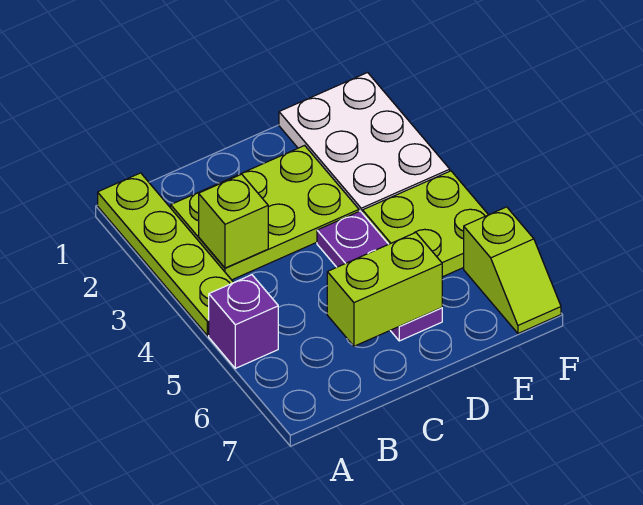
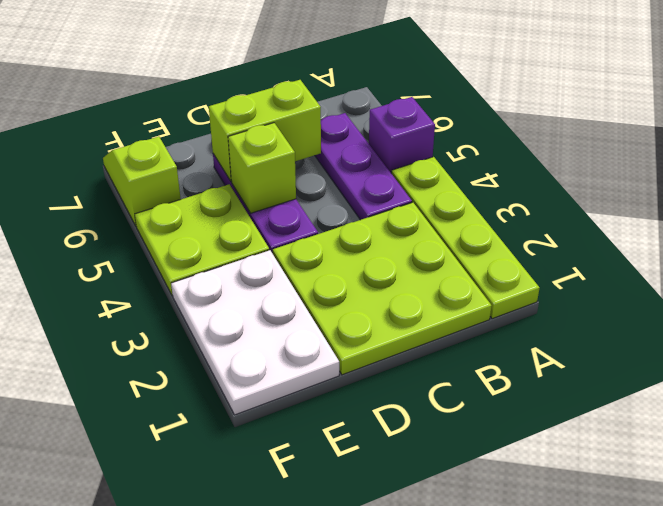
lime 2x3 plate [171,145,359,280] -> lime 3x3 plate [273,203,492,375]
lime 1x1 brick [199,174,268,268] -> lime 1x1 brick moved to [228,123,296,213]
none -> purple 1x3 plate [315,113,412,220]

